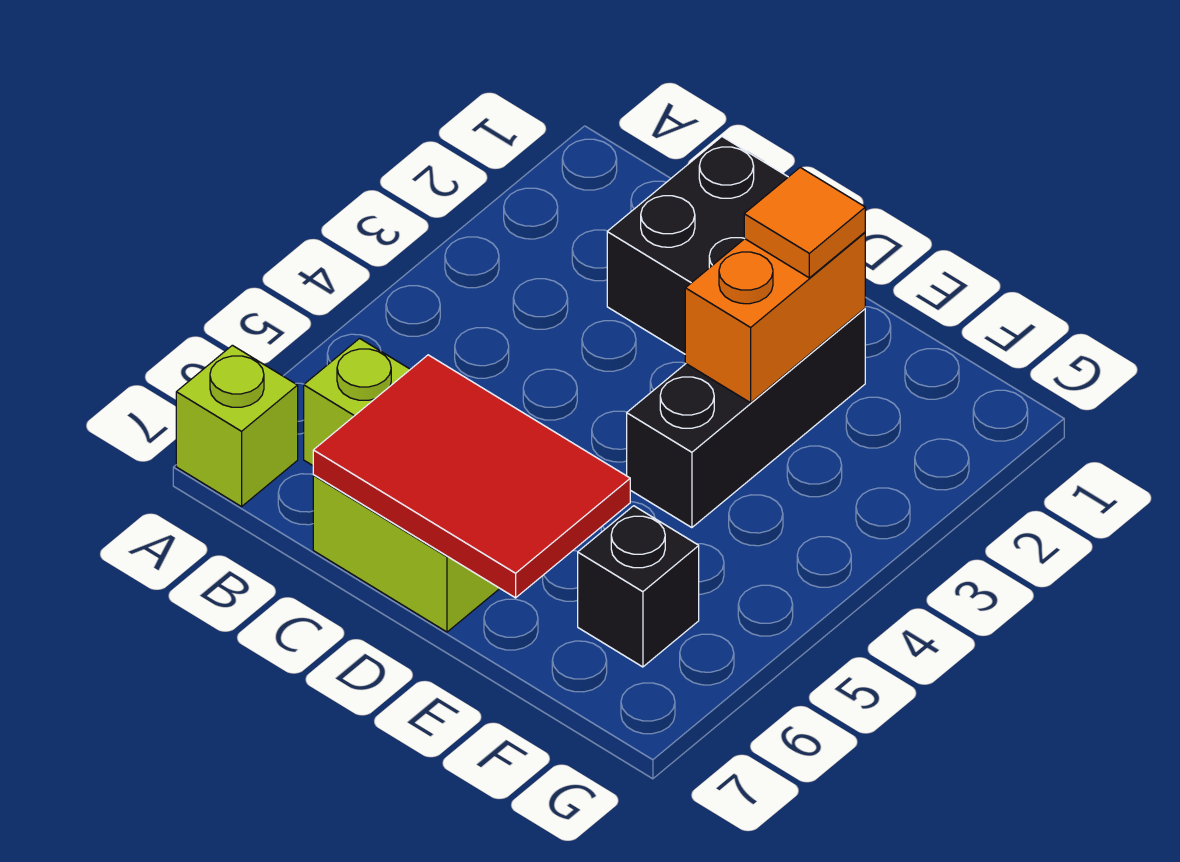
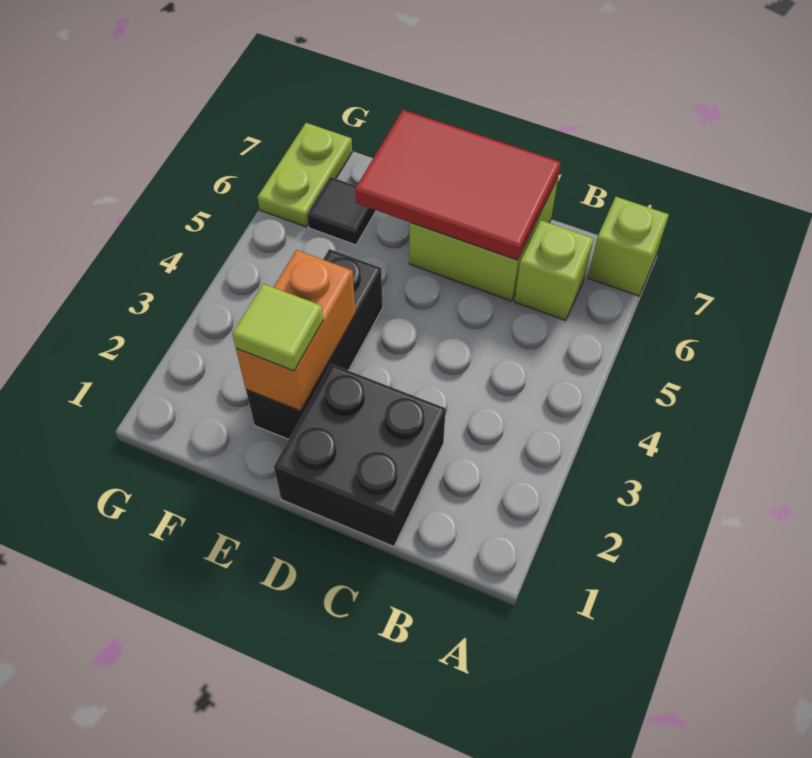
orange 1x1 tile [744,168,865,278] -> lime 1x1 tile [232,284,323,371]
black 1x1 brick [578,506,699,667] -> black 1x1 tile [307,177,376,245]
none -> lime 1x2 plate [258,123,352,227]

